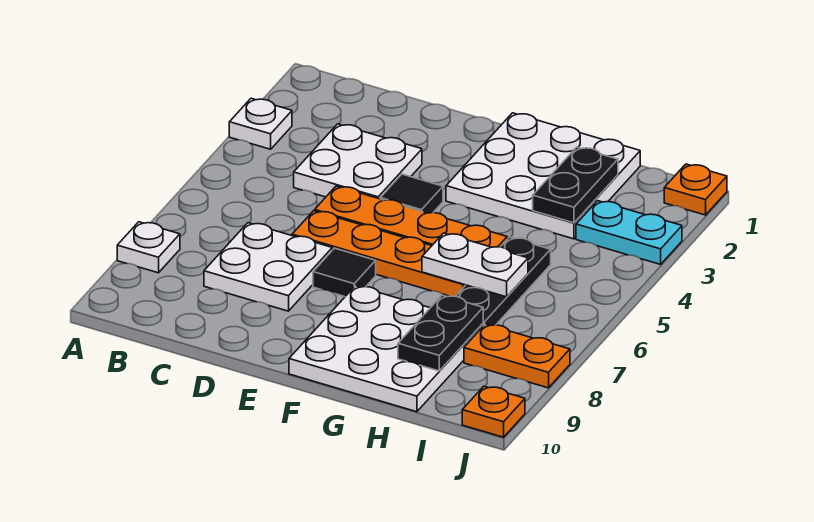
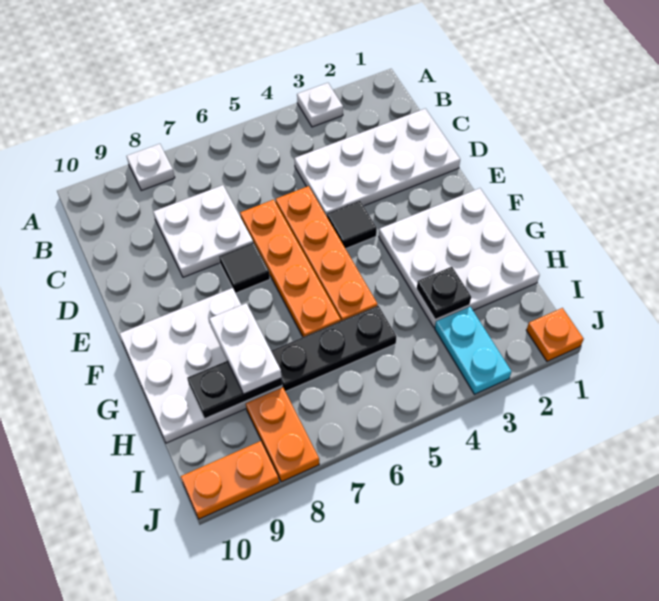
white 2x2 plate [294,124,422,199] -> white 2x4 plate [294,109,460,216]
white 1x2 plate [422,233,528,297] -> white 1x2 plate moved to [209,303,282,394]
black 1x2 plate [533,147,618,223] -> black 1x1 plate [417,267,471,319]
orange 1x1 plate [462,386,525,437] -> orange 1x2 plate [181,441,279,519]

